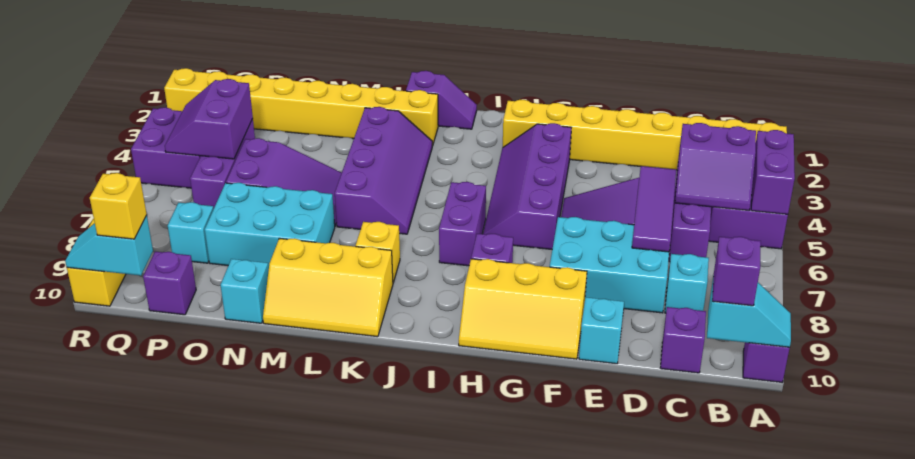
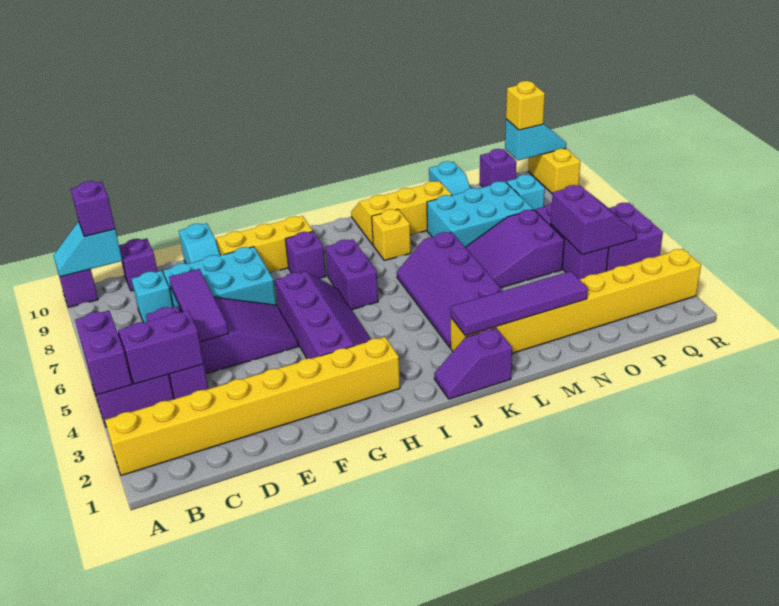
none -> purple 1x4 tile [451,271,588,336]

